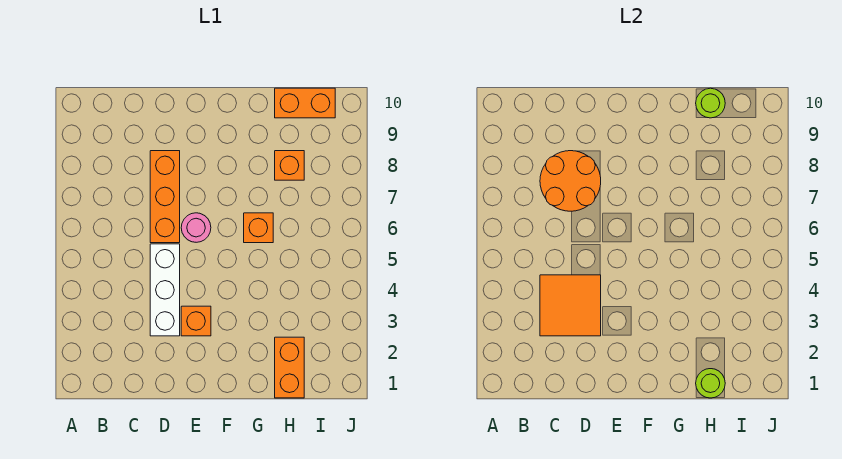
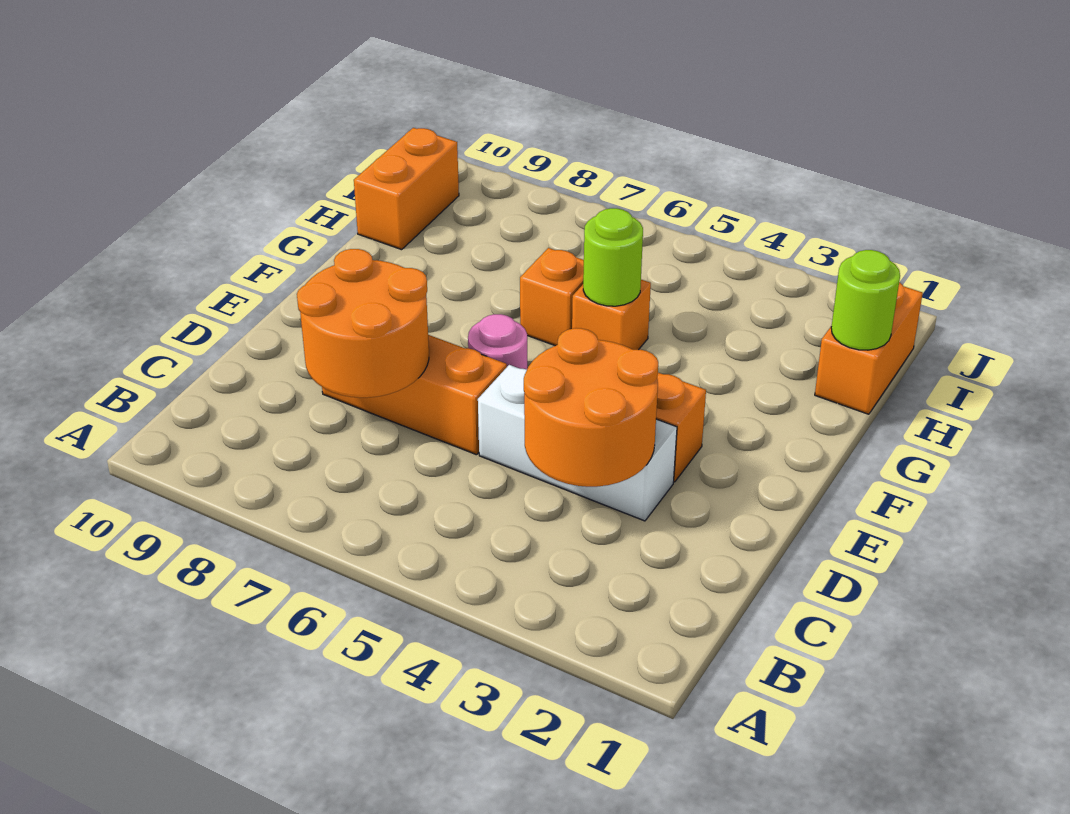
orange 2x2 tile [540,275,601,336] -> orange 2x2 round brick [524,328,658,487]
orange 1x2 brick [275,337,304,398] -> orange 1x2 brick turned to [815,282,923,414]
orange 1x1 brick [275,151,304,180] -> orange 1x1 brick moved to [572,280,651,350]
lime 1x1 round brick [696,88,725,118] -> lime 1x1 round brick moved to [583,208,643,306]

